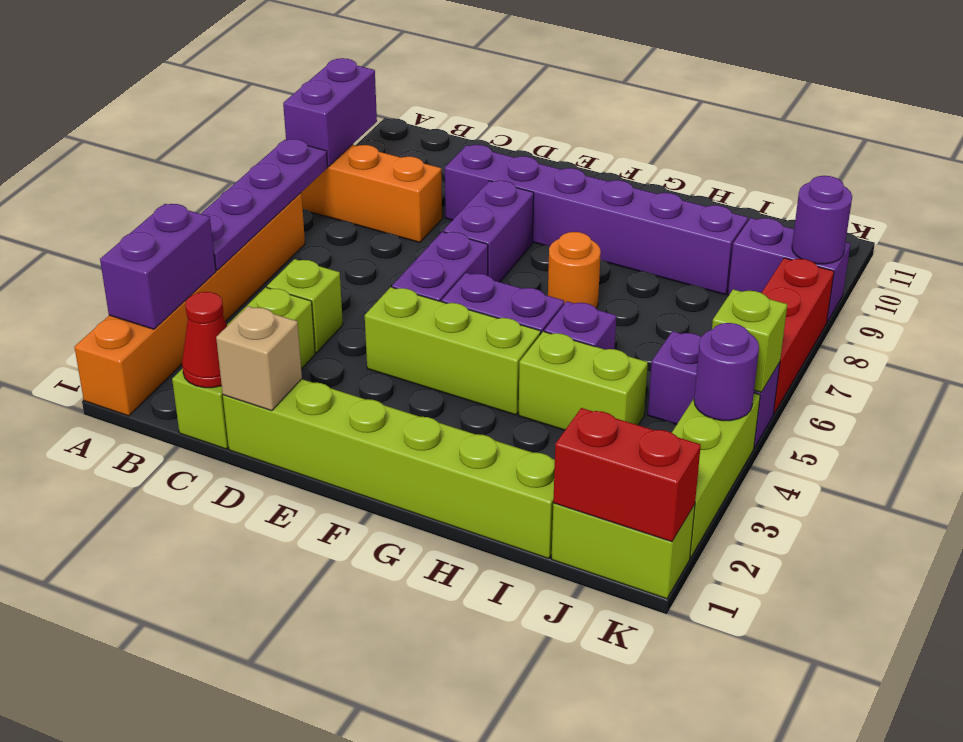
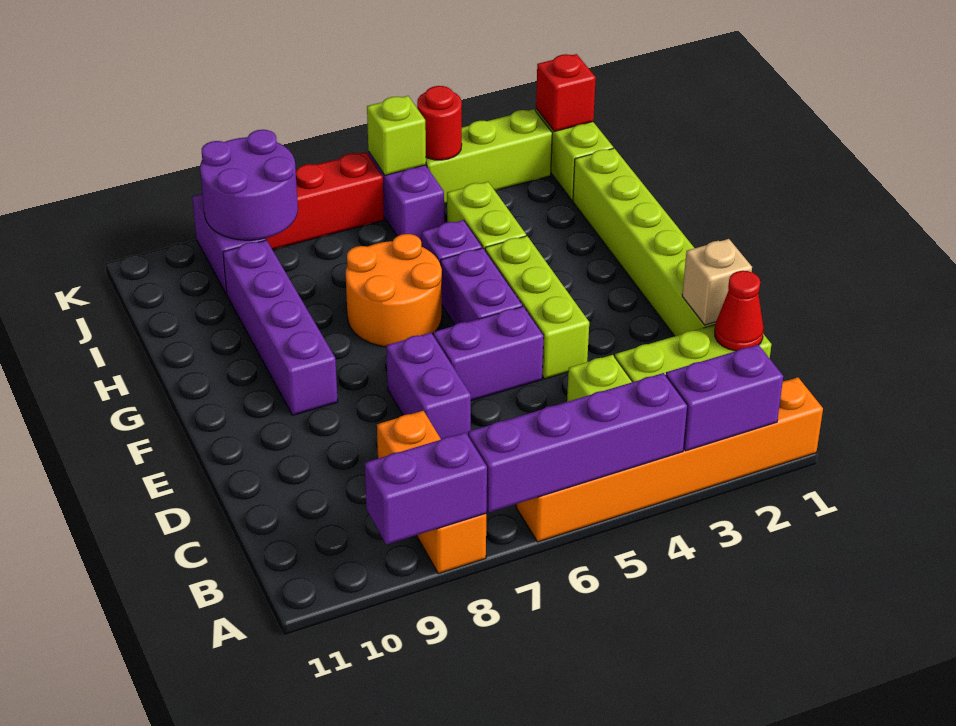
purple 1x4 plate [201,139,328,270] -> purple 1x4 brick [468,373,688,512]
purple 1x6 brick [445,145,748,295] -> purple 1x4 brick [223,240,338,415]
purple 1x2 brick [443,181,534,282] -> purple 1x2 brick turned to [386,333,471,439]
orange 1x1 round brick [548,232,601,309] -> orange 2x2 round brick [346,234,442,347]
red 1x2 brick [553,408,701,542] -> red 1x1 brick [536,54,596,131]
purple 1x1 round brick [694,323,759,421] -> red 1x1 round brick [417,86,462,160]
purple 1x1 round brick [792,176,852,264] -> purple 2x2 round brick [200,130,298,240]

